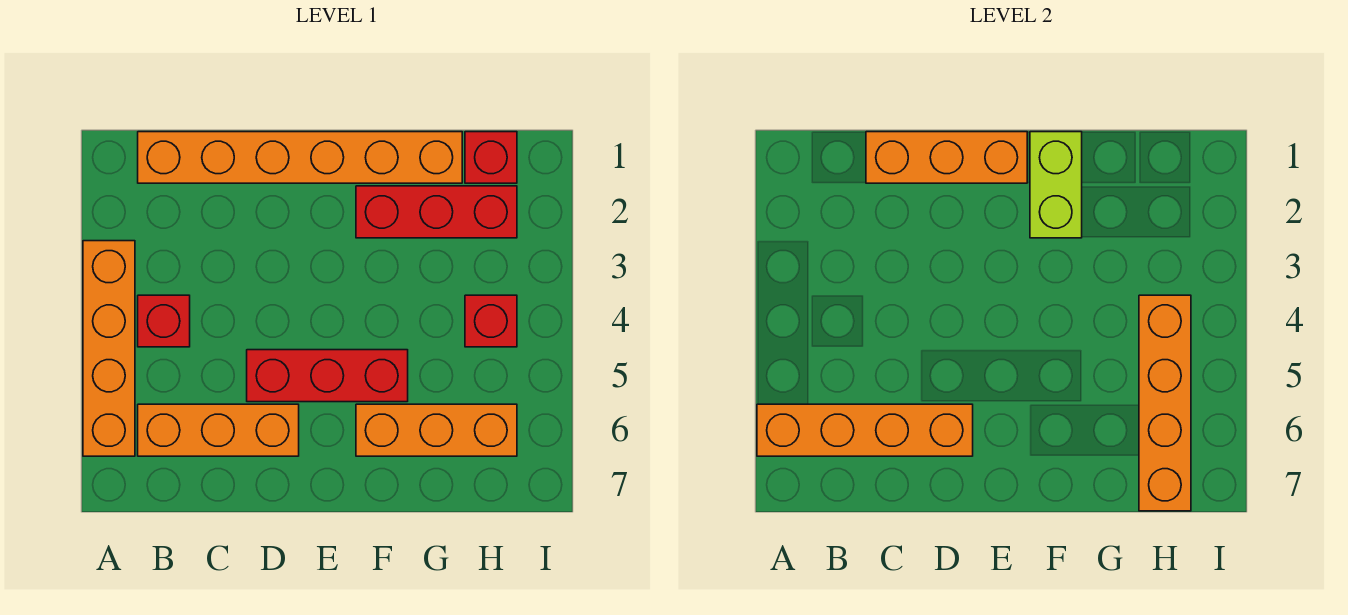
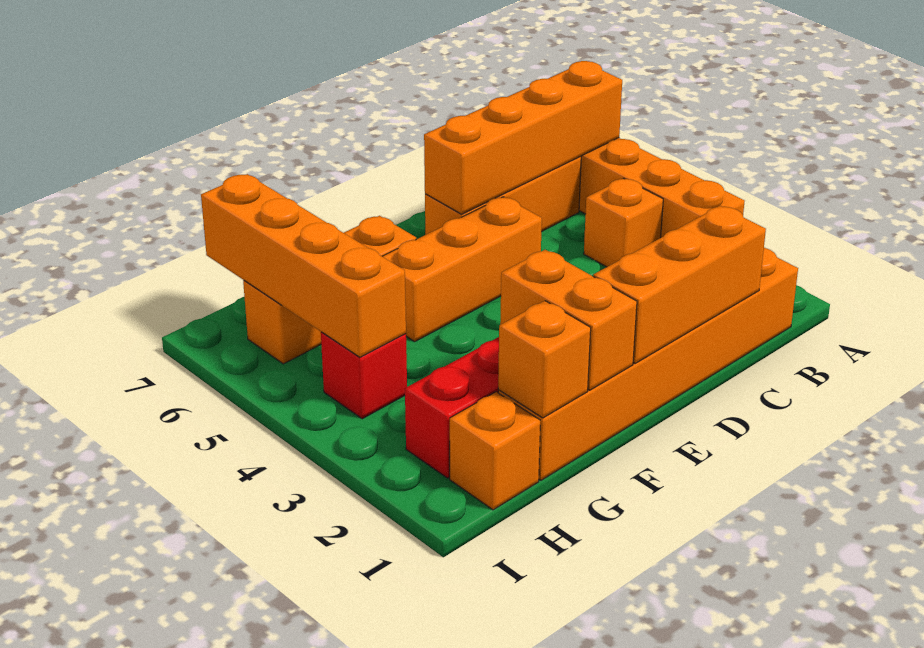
red 1x1 brick [138,295,190,347] -> orange 1x1 brick [584,178,663,267]
red 1x3 brick [247,350,408,402] -> orange 1x3 brick [382,197,542,342]
lime 1x2 brick [1030,132,1082,238] -> orange 1x2 brick [500,250,637,390]
none -> orange 1x1 brick [498,301,591,418]
red 1x1 brick [465,132,517,183] -> orange 1x1 brick [450,392,540,510]

